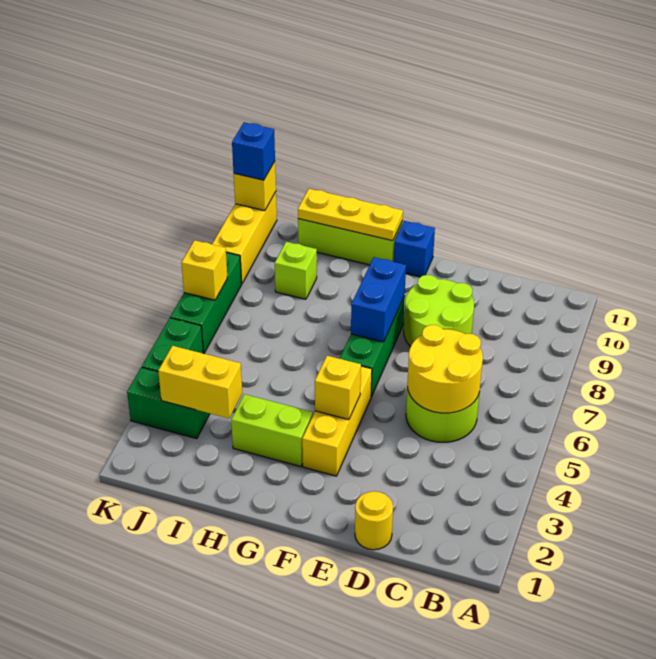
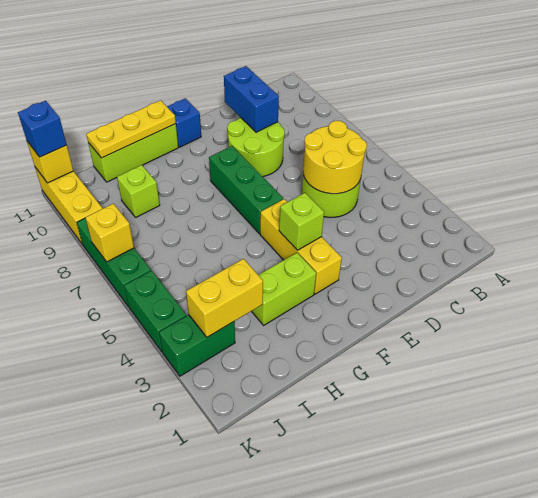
yellow 1x1 round brick [355,491,393,550] -> none
yellow 1x1 brick [315,356,361,420] -> lime 1x1 brick [279,193,324,250]
blue 1x2 brick [351,257,406,342] -> blue 1x2 brick moved to [224,66,279,132]

